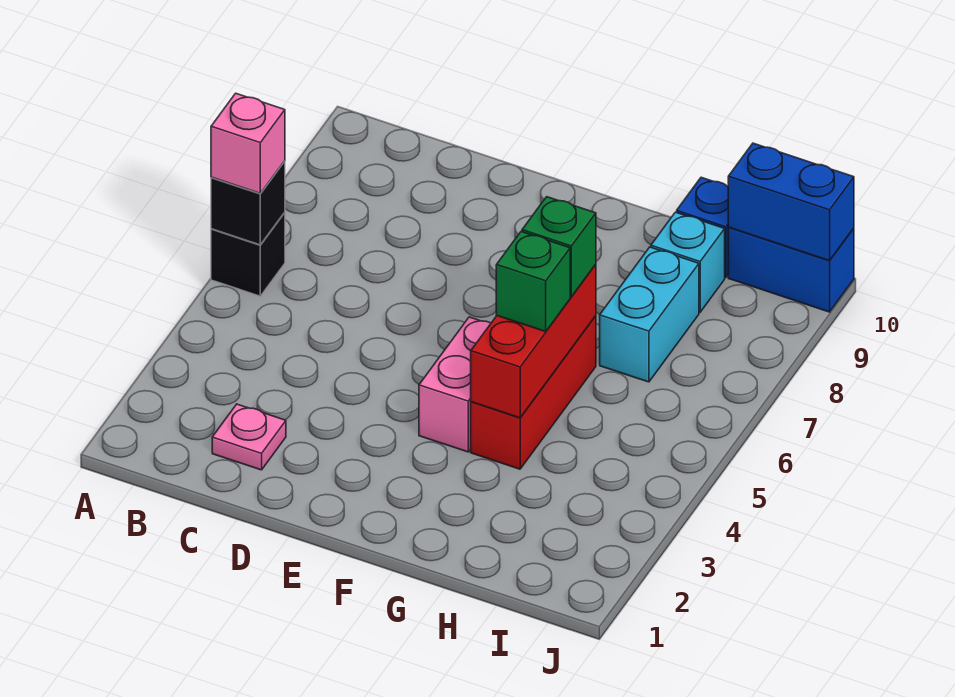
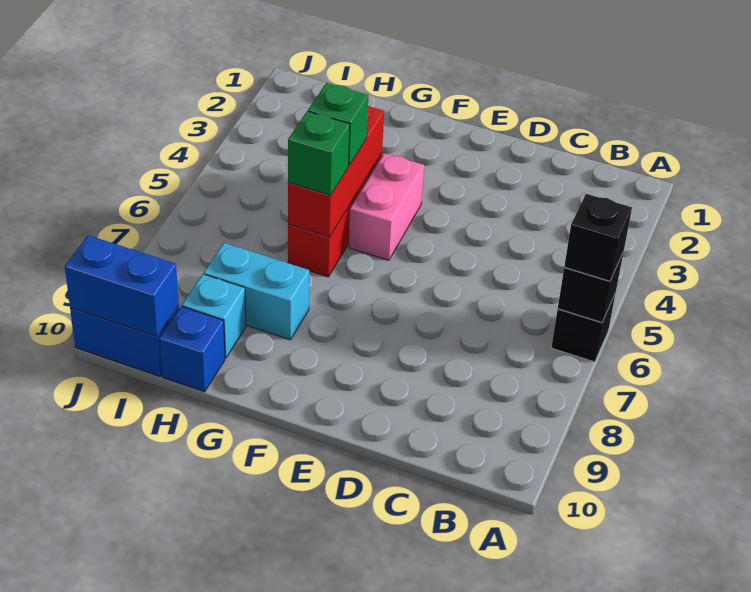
pink 1x1 brick [211,93,285,193] -> black 1x1 brick [564,194,632,281]
pink 1x1 plate [212,404,286,470] -> none
cyan 1x2 brick [600,247,699,382] -> cyan 1x2 brick turned to [204,243,309,340]

